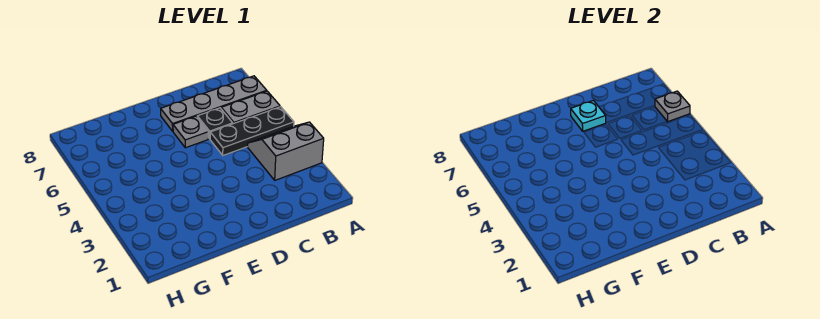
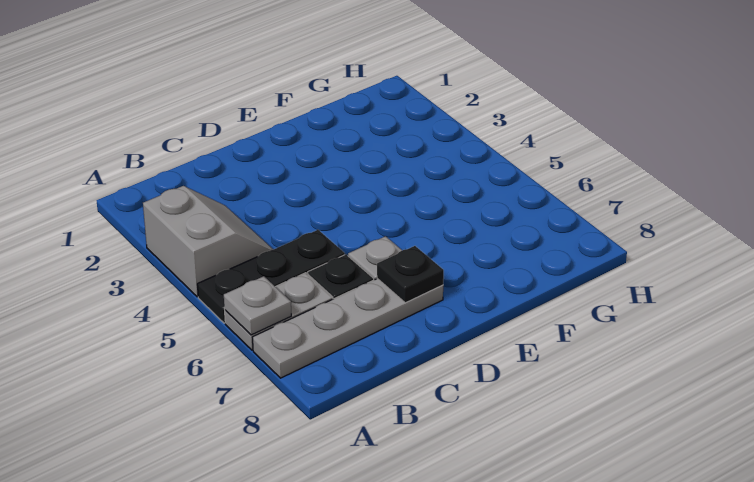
grey 2x2 slope [248,122,324,180] -> grey 2x2 slope turned to [143,186,273,297]
cyan 1x1 plate [571,101,606,131] -> black 1x1 plate [377,246,444,303]

